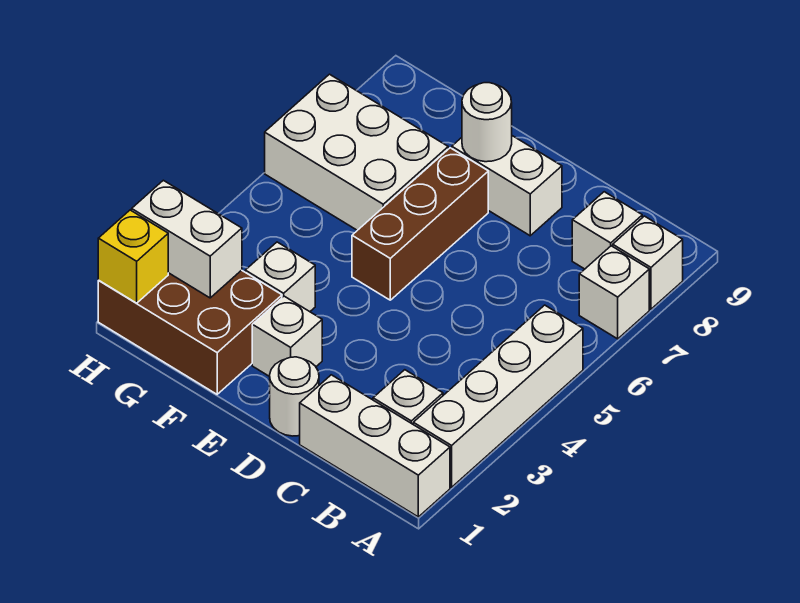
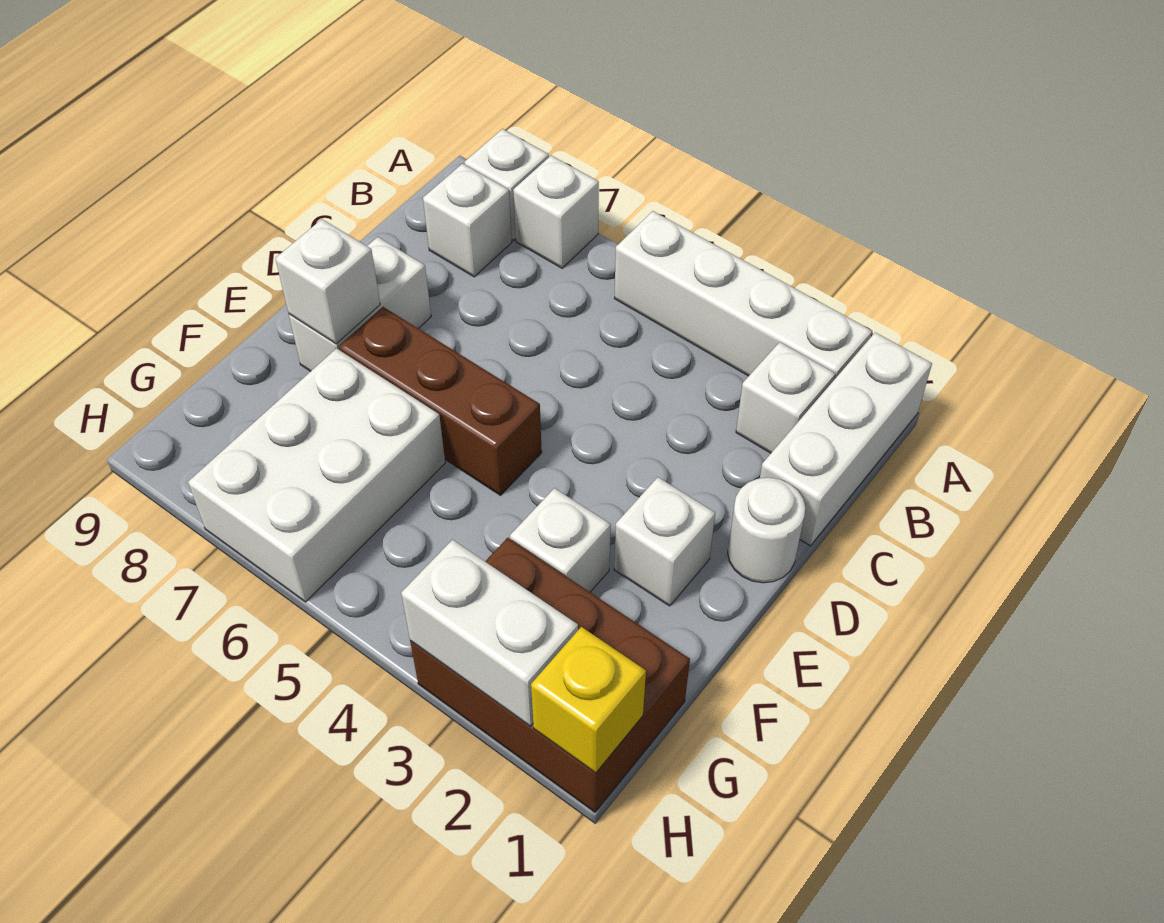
white 1x1 round brick [462,83,512,162] -> white 1x1 brick [275,219,380,344]
brown 2x3 brick [98,270,282,394] -> brown 2x3 brick turned to [410,538,690,812]
white 1x2 brick [132,180,242,298] -> white 1x2 brick turned to [401,540,578,726]

